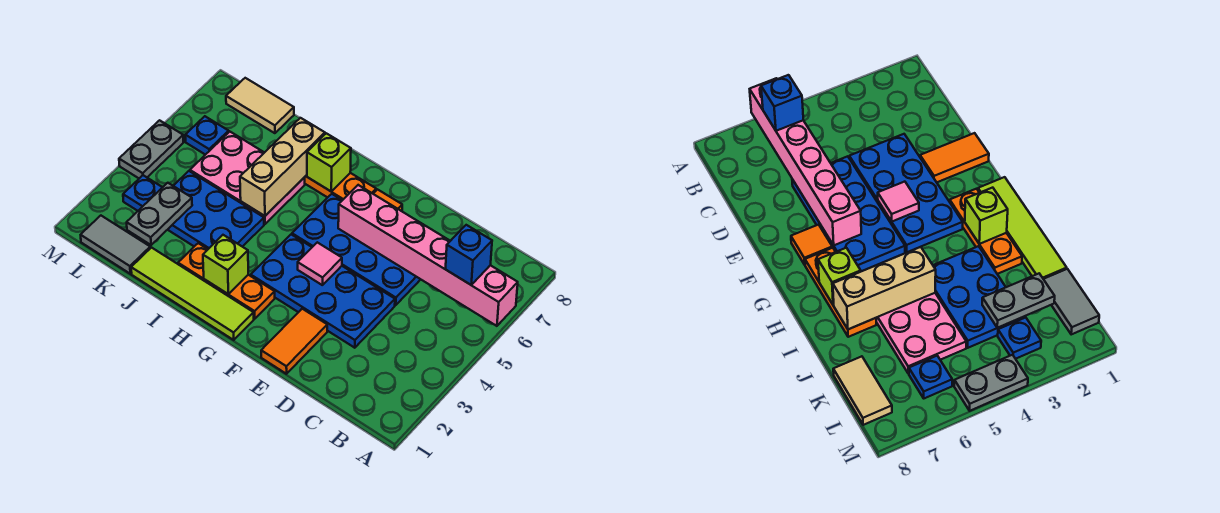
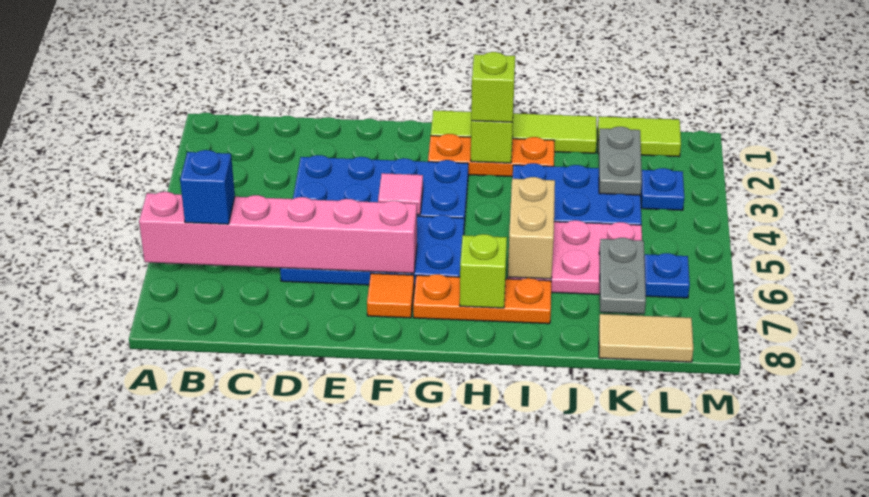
orange 1x2 tile [261,309,327,374] -> none
none -> lime 1x1 brick [471,52,515,122]
tan 1x3 brick [240,118,325,216] -> tan 1x2 brick [508,177,555,279]
grey 1x2 tile [81,216,150,274] -> lime 1x2 tile [598,117,681,157]
grey 1x2 plate [119,120,184,178] -> grey 1x2 plate moved to [599,238,646,314]

